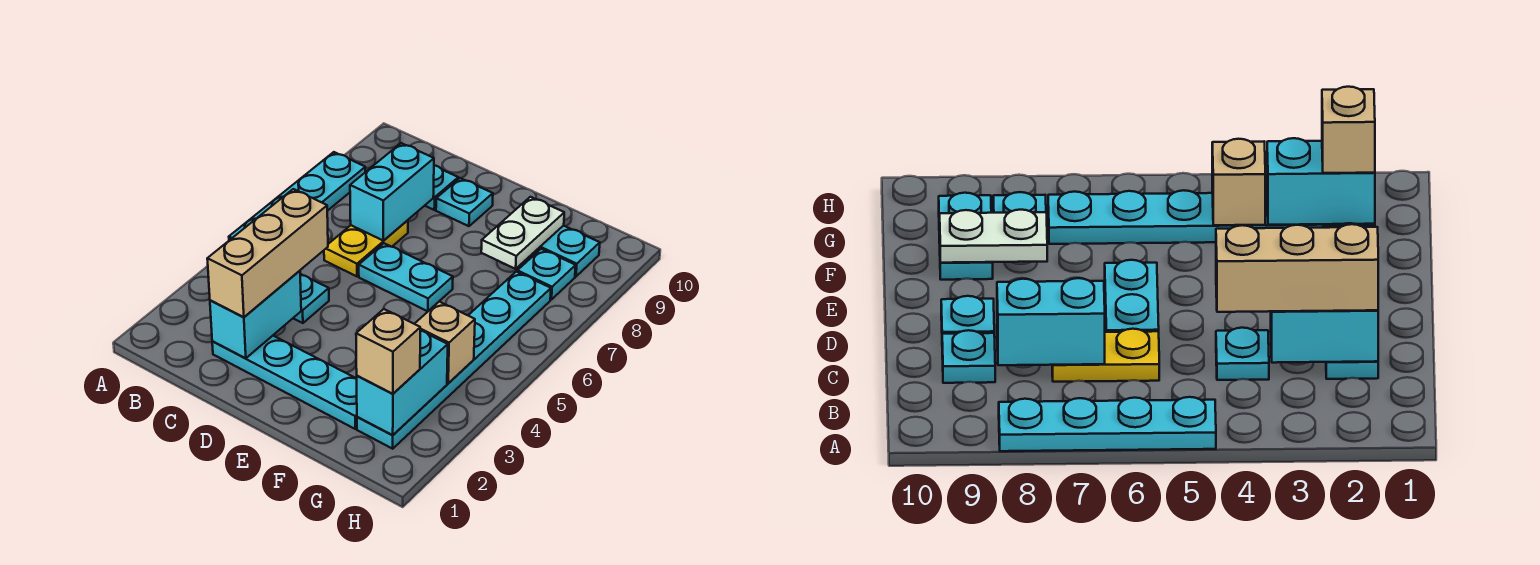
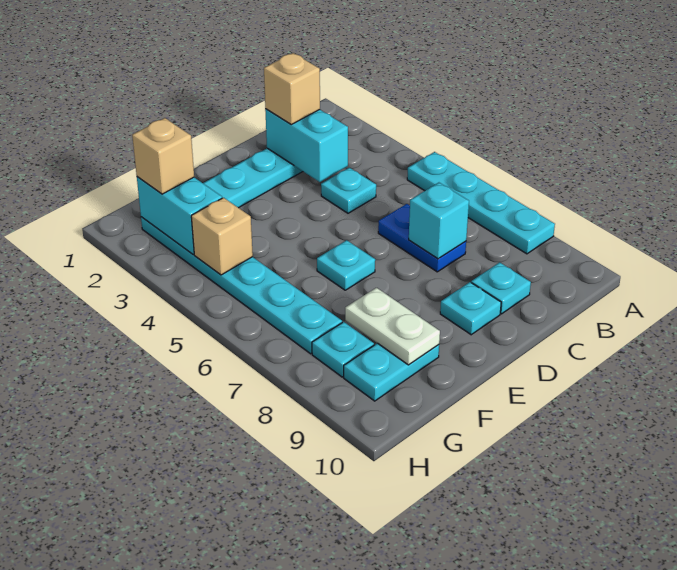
tan 1x3 brick [207,189,328,317] -> tan 1x1 brick [264,53,320,124]
yellow 1x2 plate [324,220,408,276] -> blue 1x2 plate [378,204,466,272]
cyan 1x2 brick [350,143,434,240] -> cyan 1x1 brick [409,183,469,259]
cyan 1x2 plate [359,243,453,311] -> cyan 1x1 plate [317,240,375,290]

